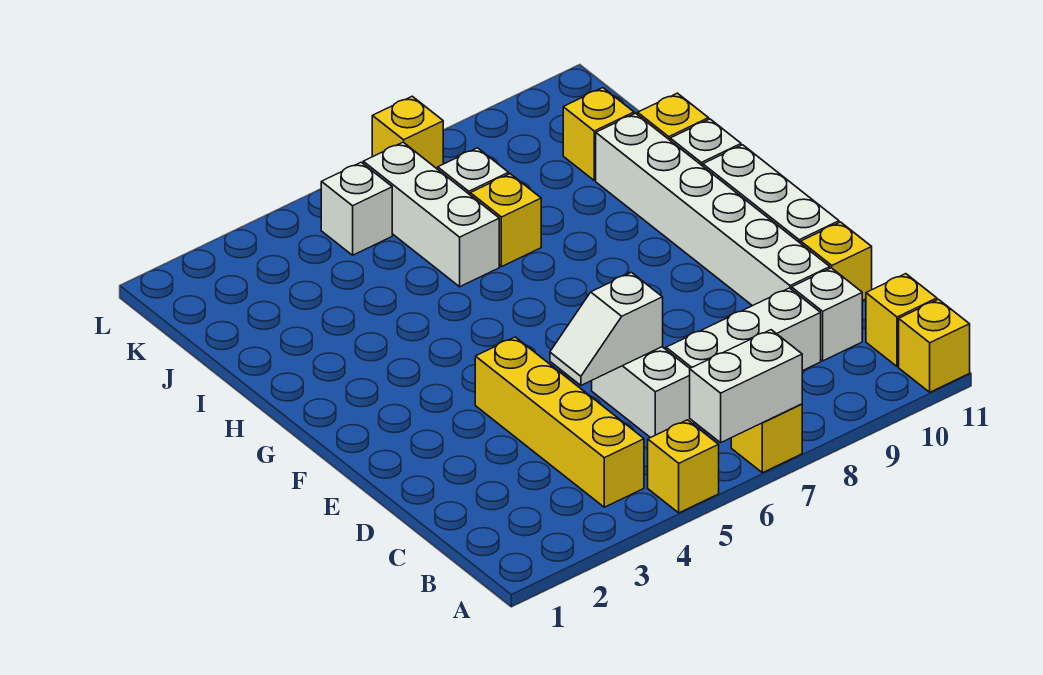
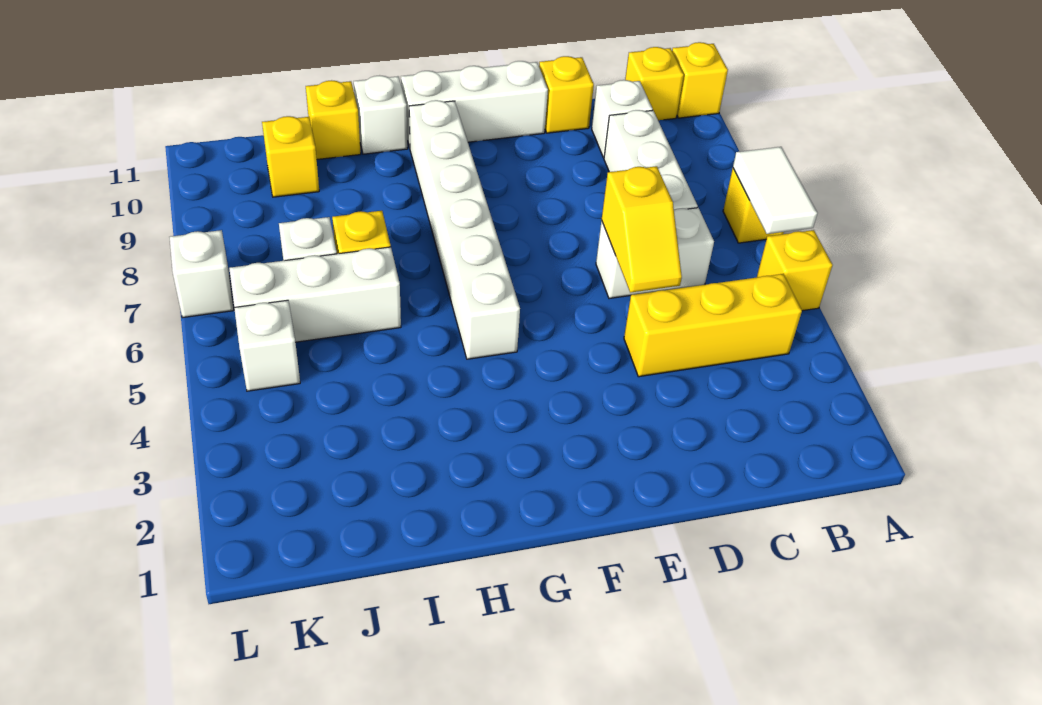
white 1x2 brick [690,330,802,443] -> white 1x2 tile [733,147,817,234]
yellow 1x4 brick [475,337,644,507] -> yellow 1x3 brick [624,274,802,377]
white 1x2 slope [550,272,663,385] -> yellow 1x2 slope [602,166,682,293]
white 1x6 brick [596,113,830,306] -> white 1x6 brick turned to [409,100,520,359]
yellow 1x1 brick [372,96,443,169] -> white 1x1 brick [170,230,234,318]

